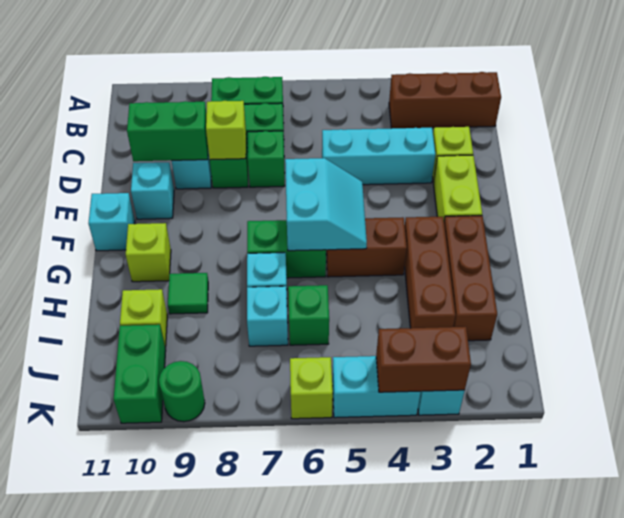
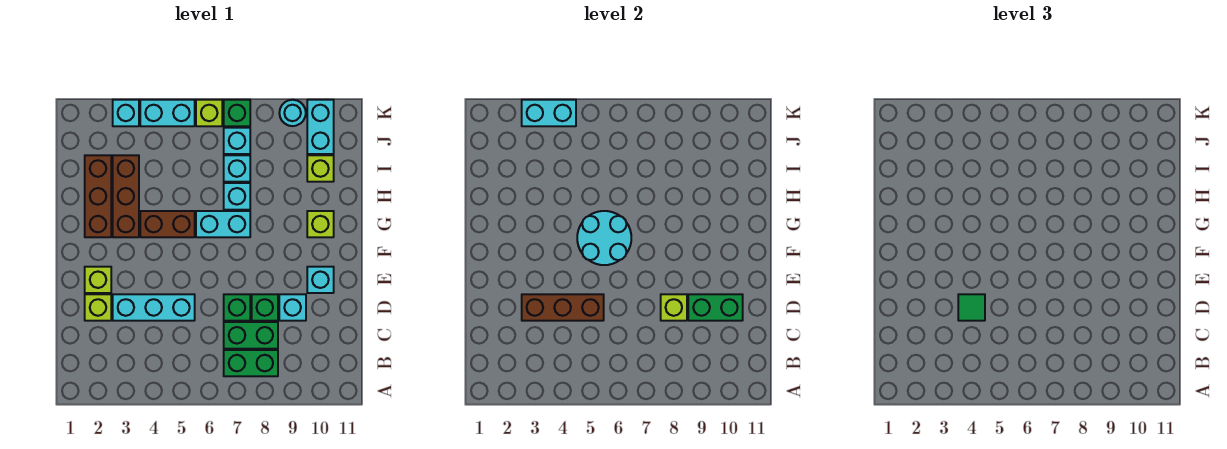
brown 1x3 brick [389,72,501,128] -> brown 1x3 brick moved to [522,294,604,321]
lime 1x2 brick [433,155,482,220] -> lime 1x1 brick [85,267,111,293]
cyan 2x2 slope [285,158,367,251] -> cyan 2x2 round brick [577,211,631,265]
cyan 1x1 brick [89,193,135,251] -> cyan 1x1 brick moved to [224,128,250,154]
green 1x2 brick [247,220,326,278] -> cyan 1x2 brick [196,211,250,237]
green 1x1 tile [168,273,208,314] -> green 1x1 tile moved to [958,294,985,321]
green 1x1 brick [288,285,329,345] -> green 1x1 brick moved to [224,100,250,126]
green 1x2 brick [114,325,166,423] -> cyan 1x2 brick [307,100,334,154]
brown 1x2 brick [376,327,471,392] -> cyan 1x2 brick [522,100,576,126]
green 1x1 round brick [159,361,205,422] -> cyan 1x1 round brick [279,100,306,126]

